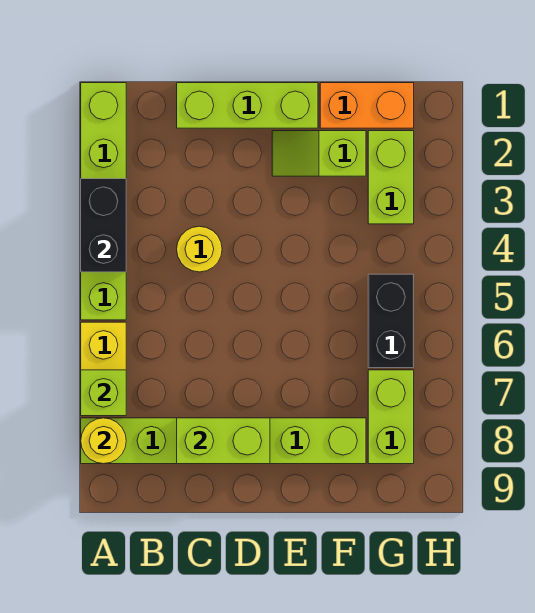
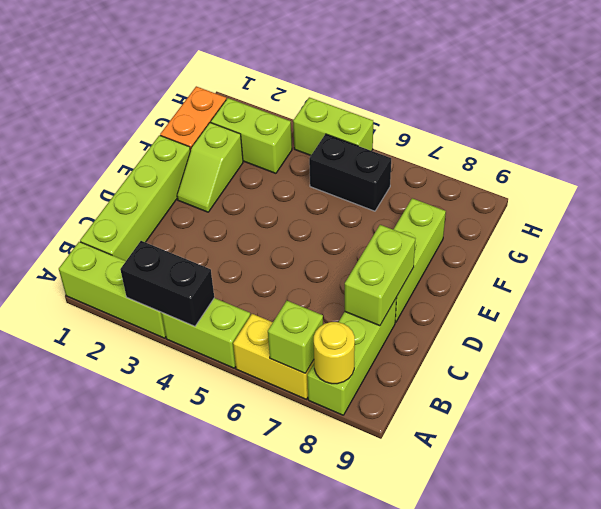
lime 1x3 brick [177,83,318,128] -> lime 1x4 brick [80,135,190,261]
yellow 1x1 round brick [177,226,222,272] -> none
lime 1x2 brick [368,370,414,464] -> lime 1x2 brick moved to [293,97,373,155]

